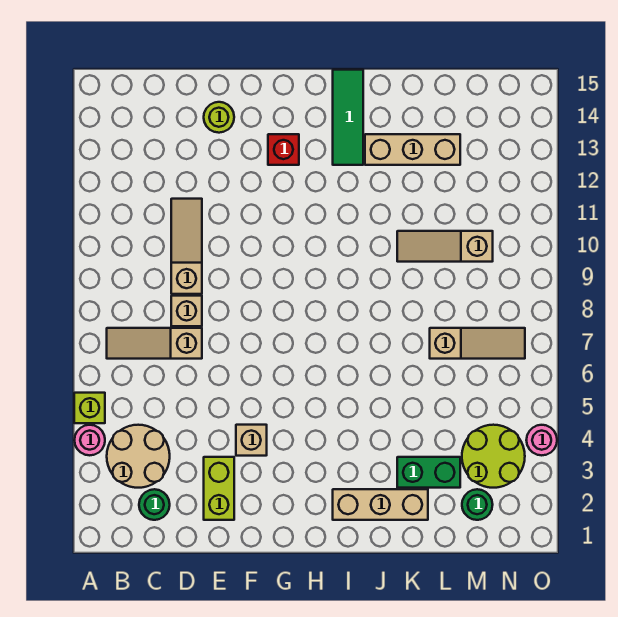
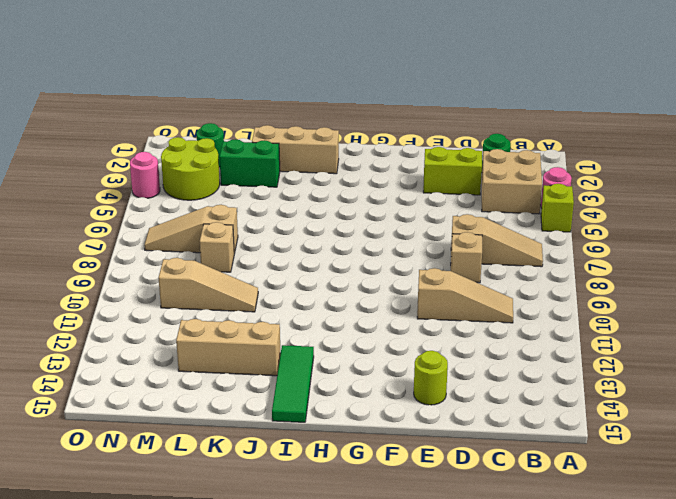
tan 2x2 round brick [107,425,170,488] -> tan 2x2 brick [482,149,542,214]
tan 1x3 slope [171,199,202,294] -> tan 1x3 slope turned to [417,268,513,323]
lime 1x2 brick [204,457,234,520] -> lime 1x2 brick turned to [423,147,482,195]
tan 1x1 brick [236,425,267,456] -> tan 1x1 brick moved to [200,222,234,272]
red 1x1 brick [268,134,299,165] -> none

